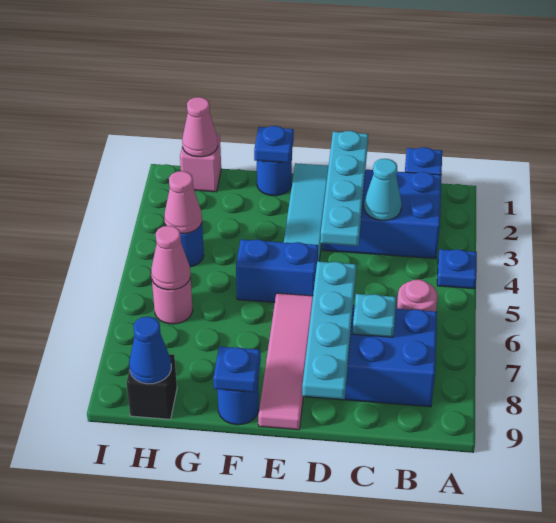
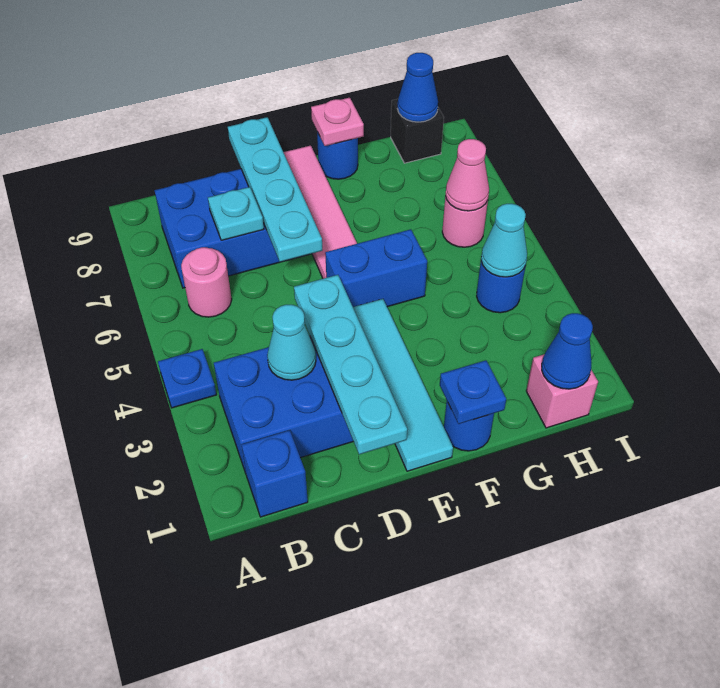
blue 1x1 plate [213,346,261,392] -> pink 1x1 plate [311,98,364,146]
pink 1x1 cone [182,97,218,157] -> blue 1x1 cone [542,313,593,389]
pink 1x1 cone [164,171,202,233] -> cyan 1x1 cone [481,204,527,277]

